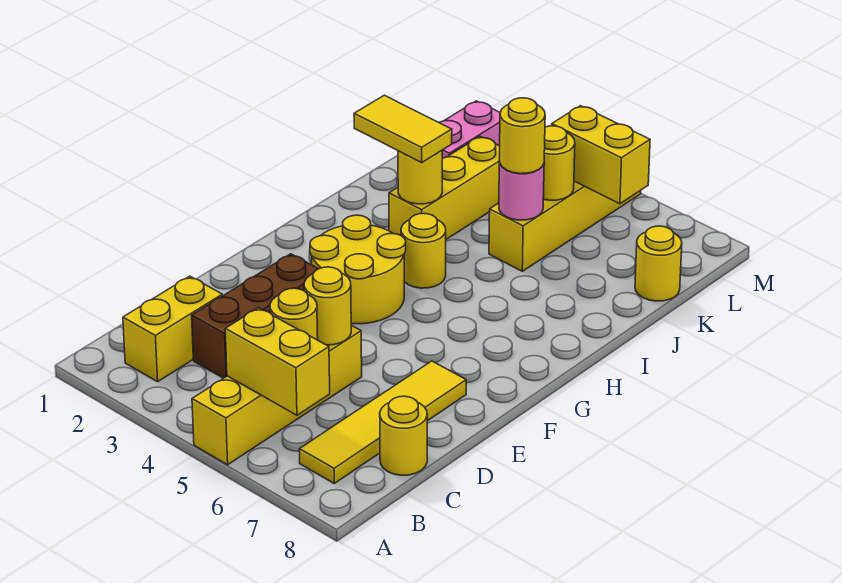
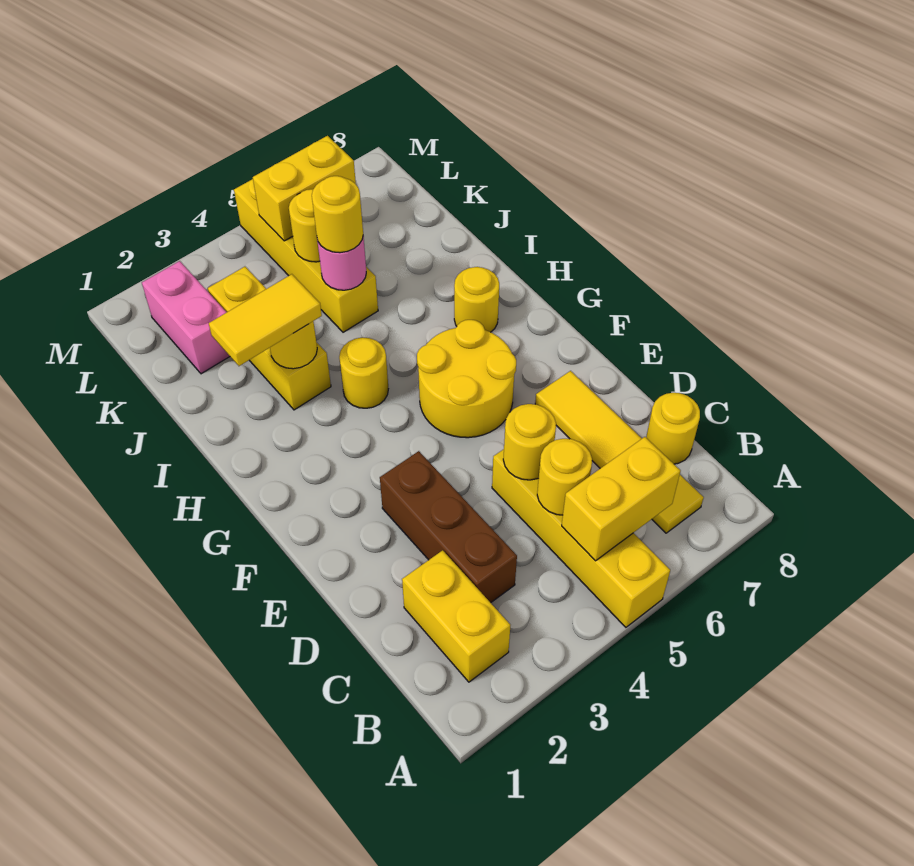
yellow 2x2 round brick [310,215,406,324] -> yellow 2x2 round brick moved to [417,320,516,438]
yellow 1x1 round brick [635,226,682,301] -> yellow 1x1 round brick moved to [454,267,499,332]

